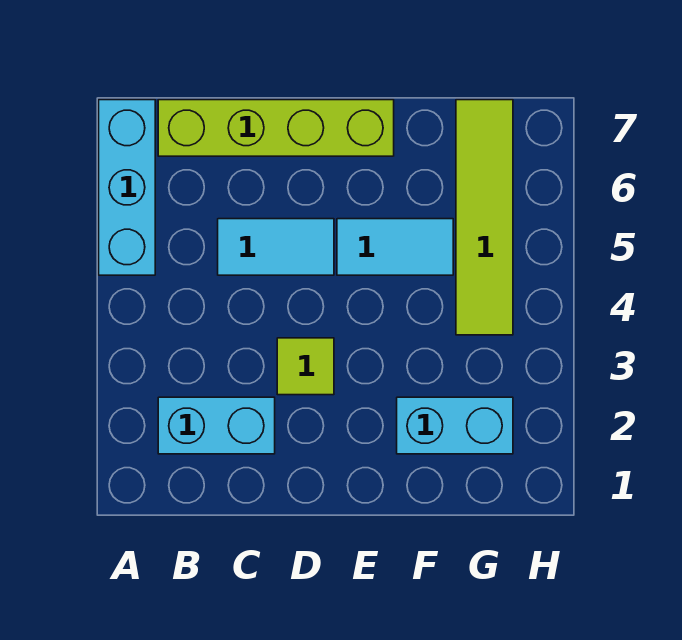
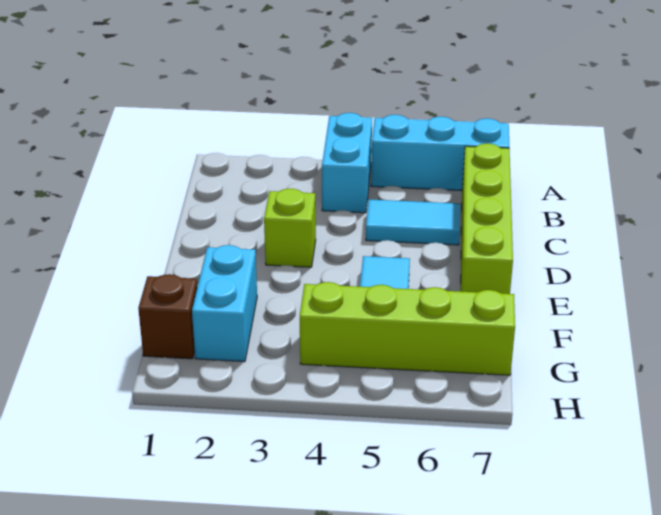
cyan 1x2 brick [158,397,275,454] -> cyan 1x2 brick moved to [322,113,372,213]
cyan 1x2 tile [218,219,334,275] -> cyan 1x2 tile turned to [366,199,460,245]
lime 1x1 tile [277,338,334,395] -> lime 1x1 brick [264,189,316,267]
none -> brown 1x1 brick [138,274,197,359]
lime 1x4 tile [456,100,513,335] -> lime 1x4 brick [300,282,515,375]

